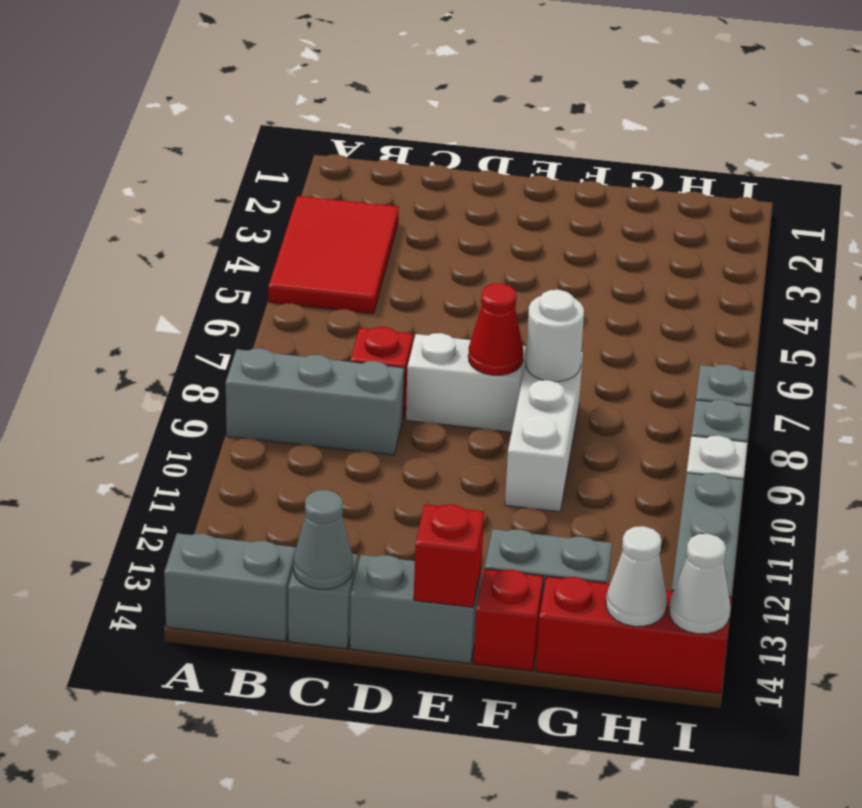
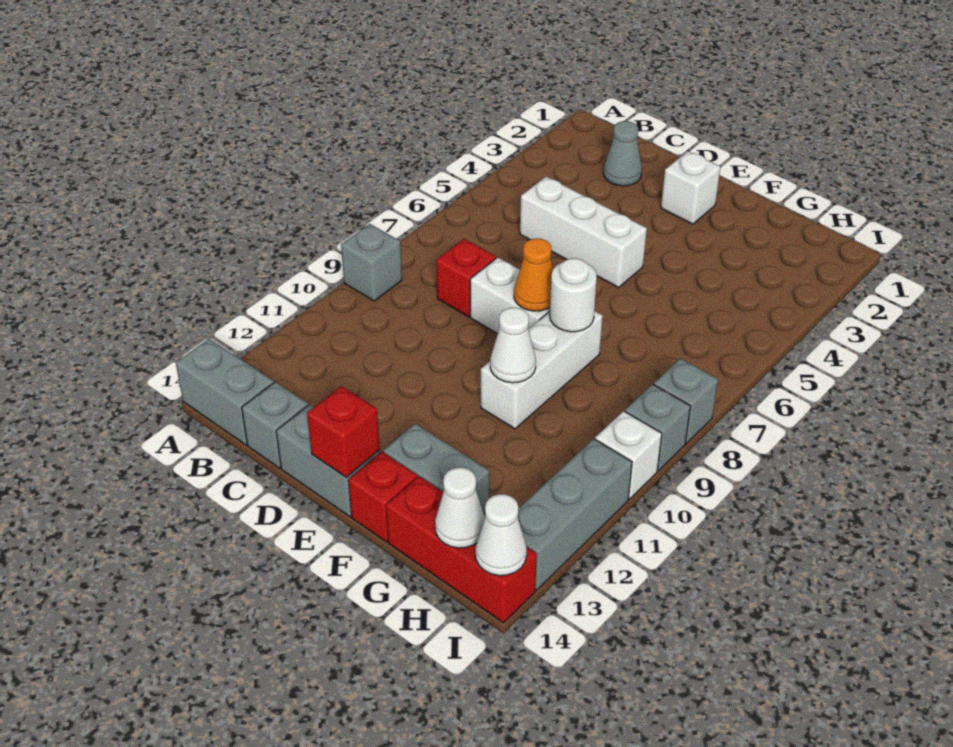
red 2x3 tile [269,196,399,314] -> none
grey 1x3 brick [226,348,404,455] -> grey 1x1 brick [341,224,402,301]
none -> white 1x3 brick [520,177,647,287]
grey 1x1 cone [294,490,353,589] -> grey 1x1 cone moved to [603,121,642,186]
none -> white 1x1 brick [661,151,720,224]
red 1x1 cone [468,283,523,375] -> orange 1x1 cone [514,239,553,311]
none -> white 1x1 cone [490,308,536,383]

